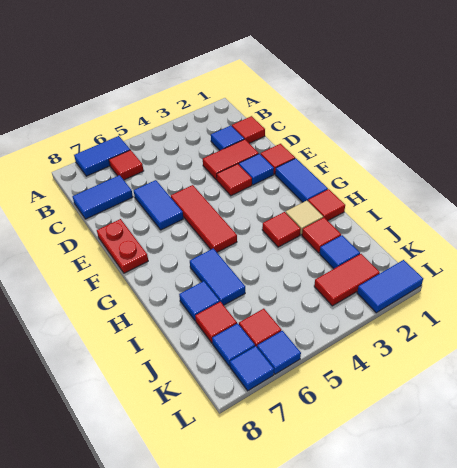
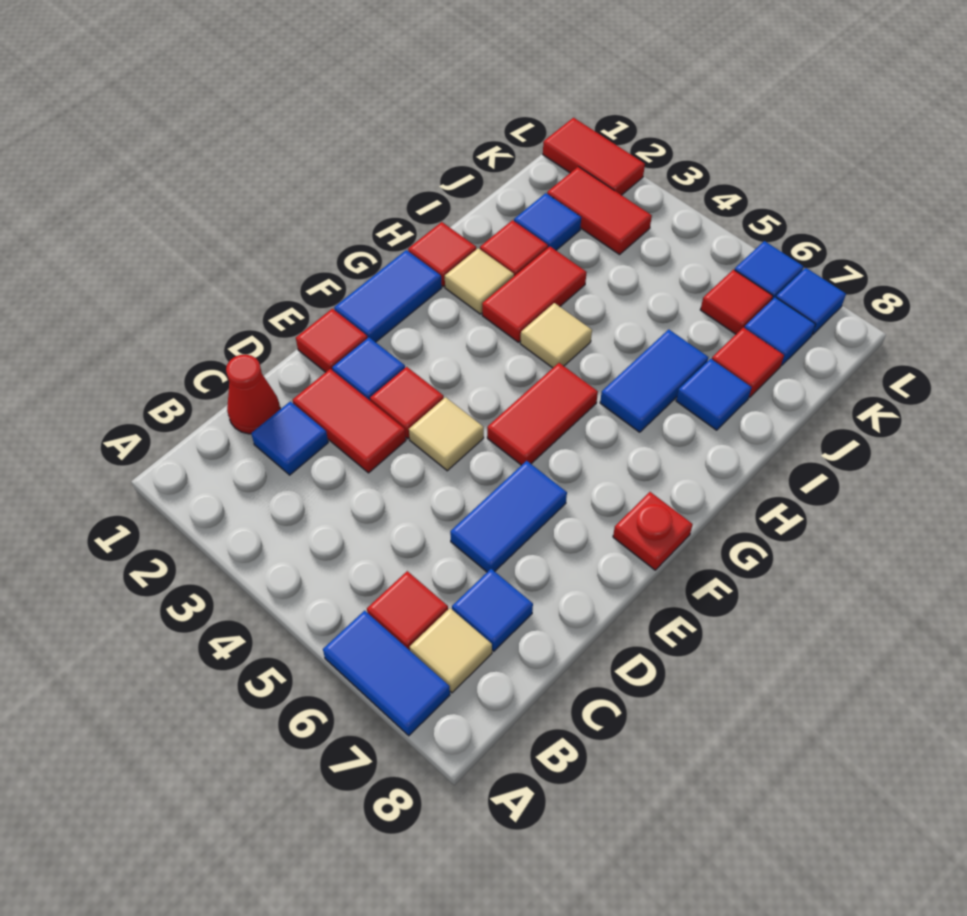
none -> tan 1x1 tile [410,608,492,693]
red 1x1 tile [232,116,265,143] -> red 1x1 cone [226,354,280,434]
blue 1x2 tile [73,175,133,219] -> blue 1x1 tile [452,569,533,651]
none -> tan 1x1 tile [409,397,484,471]
red 1x3 tile [171,185,237,252] -> red 1x2 tile [487,363,598,465]
red 1x2 plate [97,219,148,273] -> red 1x1 plate [613,492,693,570]
red 1x1 tile [262,212,301,247] -> red 1x2 tile [482,247,587,342]
none -> tan 1x1 tile [520,303,592,368]
blue 1x2 tile [357,260,423,313] -> red 1x2 tile [543,118,645,195]

